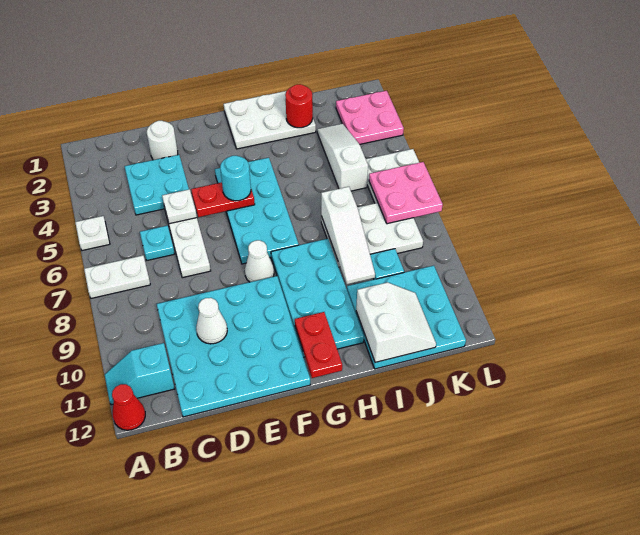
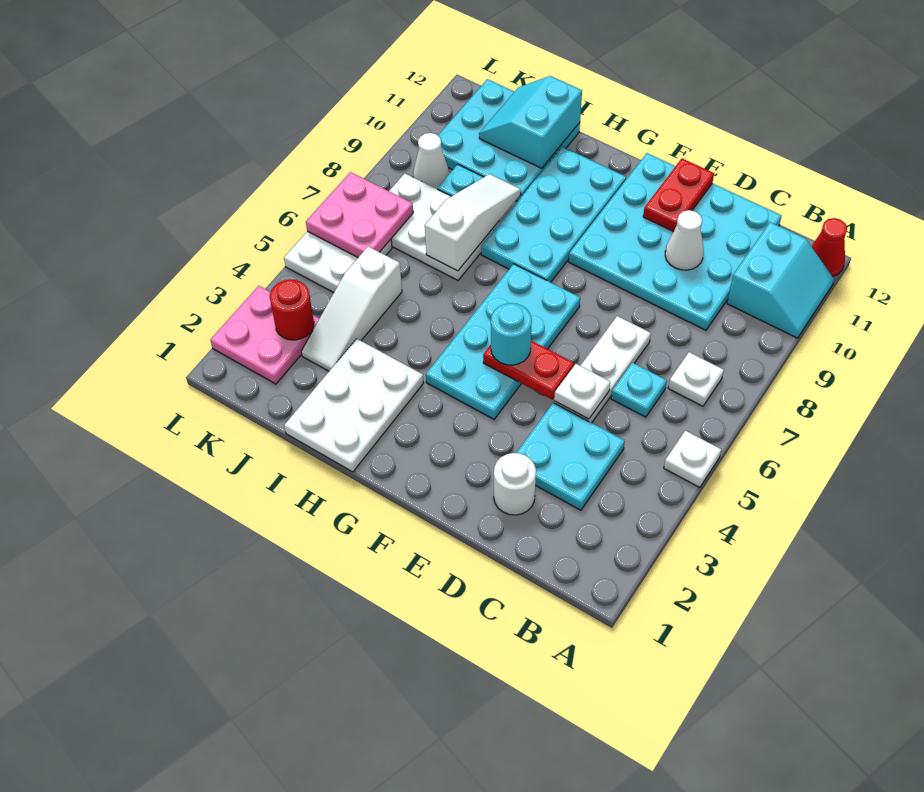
white 1x2 plate [84,255,150,298] -> white 1x1 plate [668,352,724,406]
cyan 1x2 slope [105,343,175,405] -> cyan 2x2 slope [727,222,834,338]
white 1x1 cone [245,240,274,282] -> white 1x1 cone moved to [413,133,449,189]
white 2x3 plate [224,91,316,149] -> white 2x3 plate turned to [284,339,424,472]
red 1x2 plate [295,312,342,378] -> red 1x2 plate moved to [643,159,714,232]
red 1x1 round brick [285,84,313,128] -> red 1x1 round brick moved to [270,279,314,340]
white 2x2 slope [356,282,436,362] -> cyan 2x2 slope [479,76,582,168]

